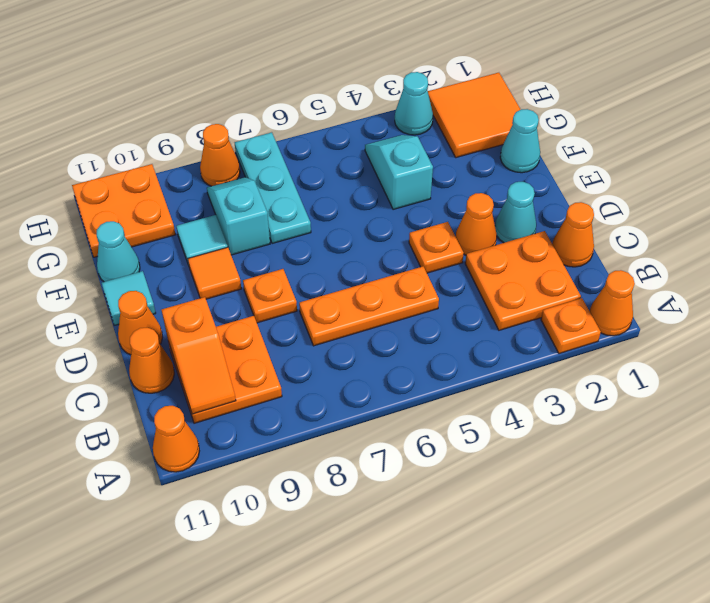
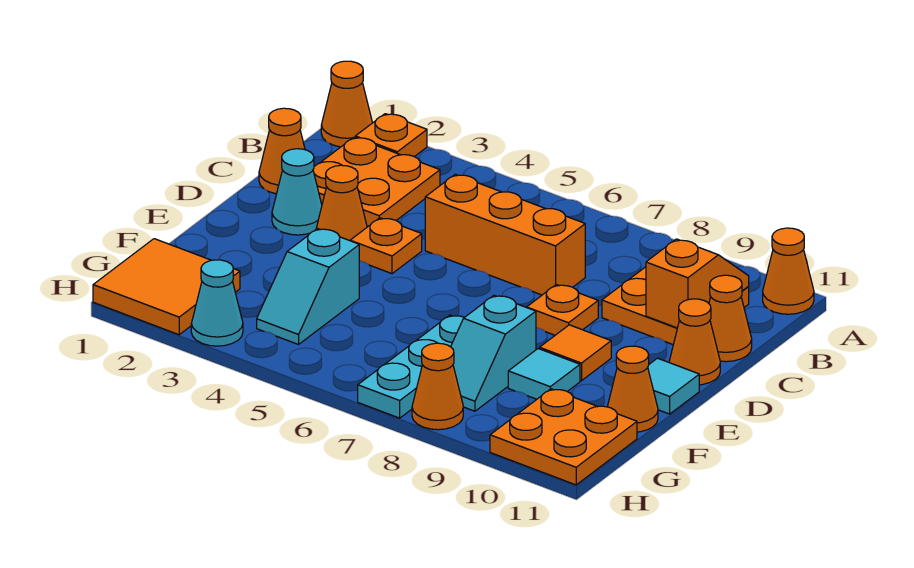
orange 1x3 plate [299,267,439,346] -> orange 1x3 brick [425,174,585,295]
cyan 1x1 cone [500,109,540,173] -> none
cyan 1x1 cone [97,221,140,282] -> orange 1x1 cone [607,346,658,432]

